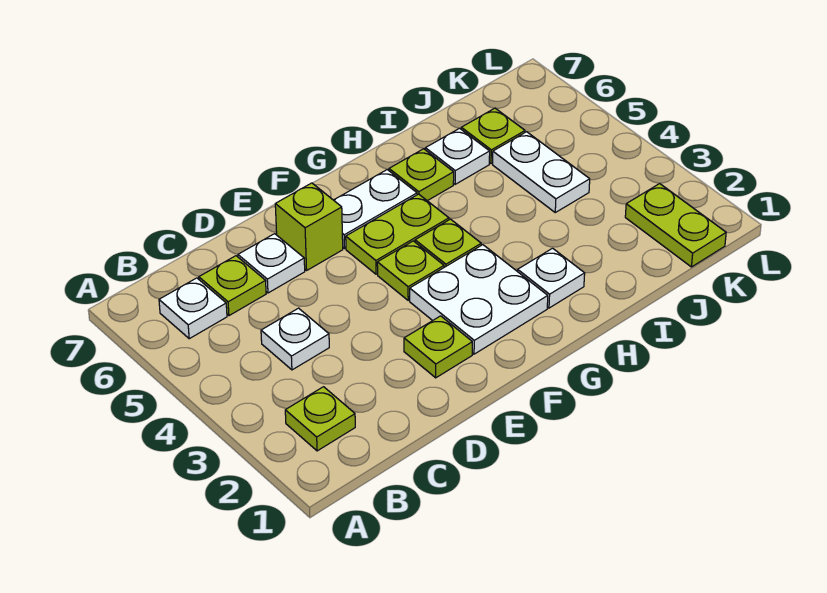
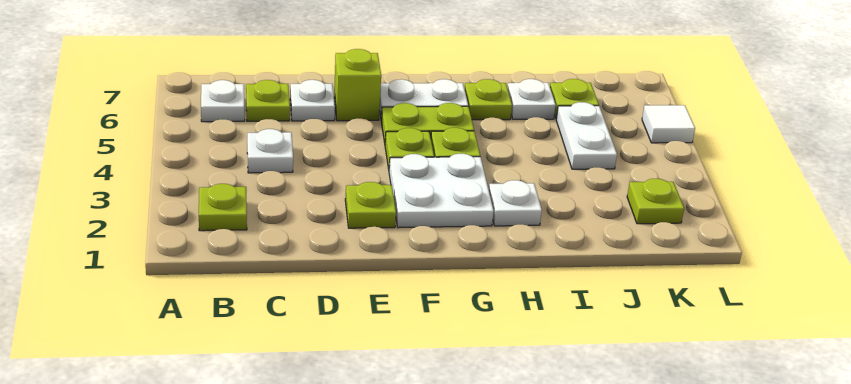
lime 1x2 plate [625,184,726,267] -> lime 1x1 plate [627,179,684,224]
none -> white 1x1 tile [642,105,695,143]

